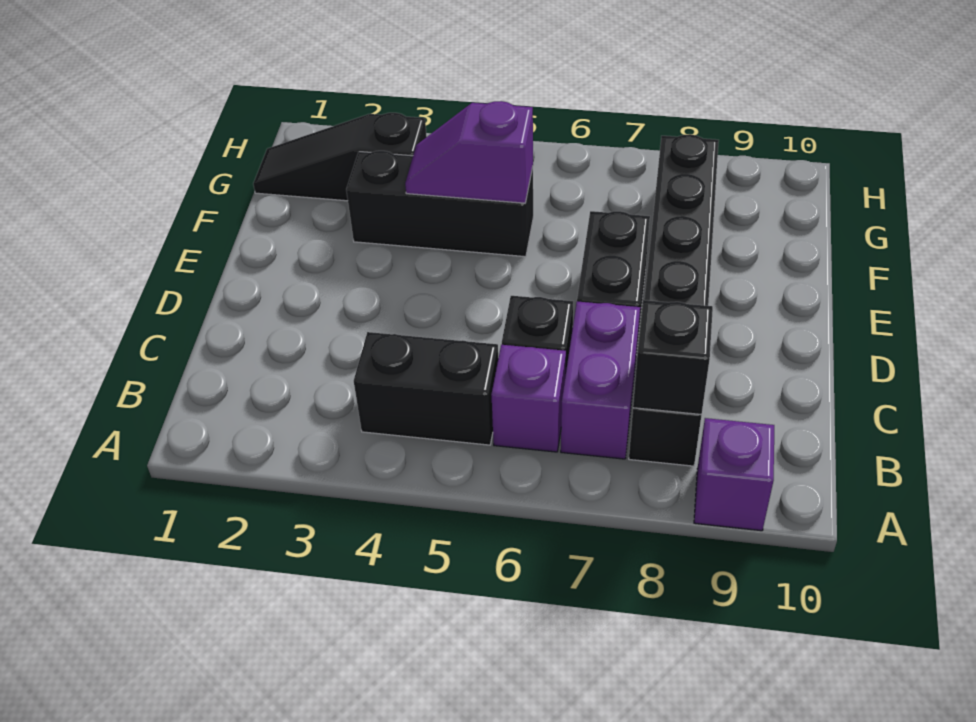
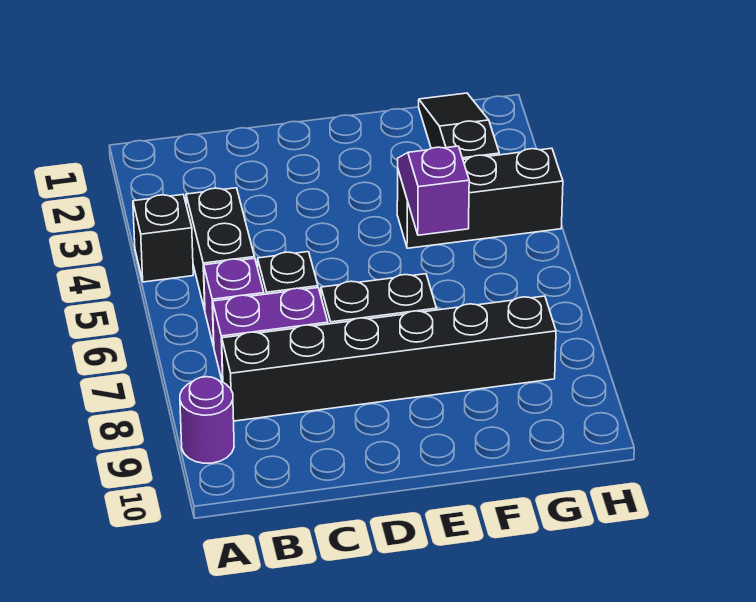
purple 1x1 brick [694,418,774,531] -> purple 1x1 round brick [180,377,234,463]
black 1x1 brick [633,300,713,415] -> black 1x1 brick moved to [133,195,193,282]
black 1x3 brick [346,151,533,257] -> black 1x3 brick turned to [397,148,563,248]

